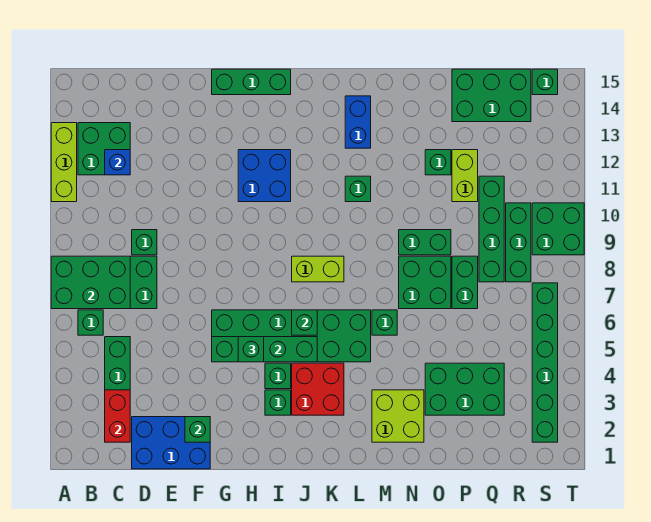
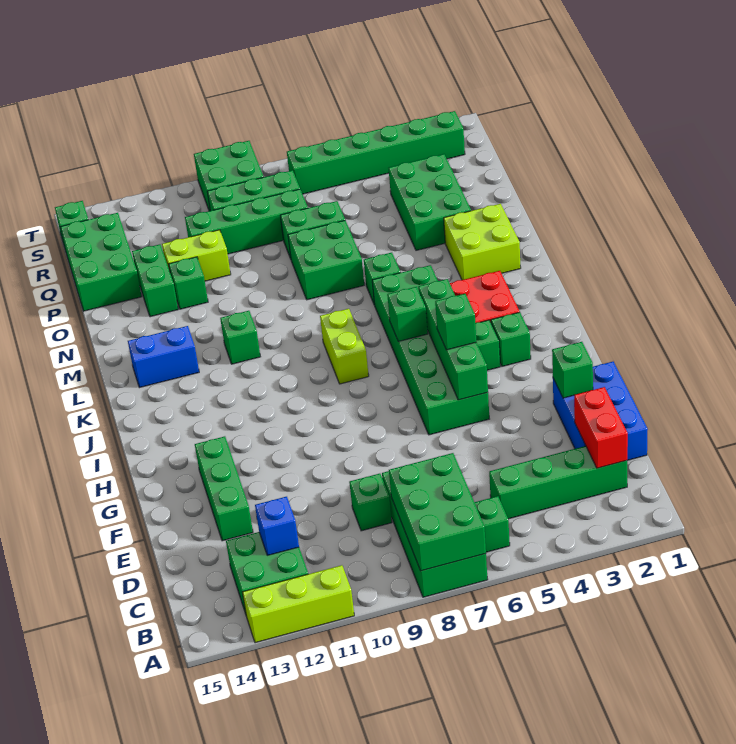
red 1x2 brick [105,390,130,442] -> red 1x2 brick turned to [574,387,628,468]
green 1x3 brick [212,69,291,95] -> green 1x3 brick moved to [195,436,253,541]
blue 2x2 brick [238,150,291,202] -> none
green 1x2 brick [399,230,451,255] -> green 1x2 brick moved to [132,244,178,317]

